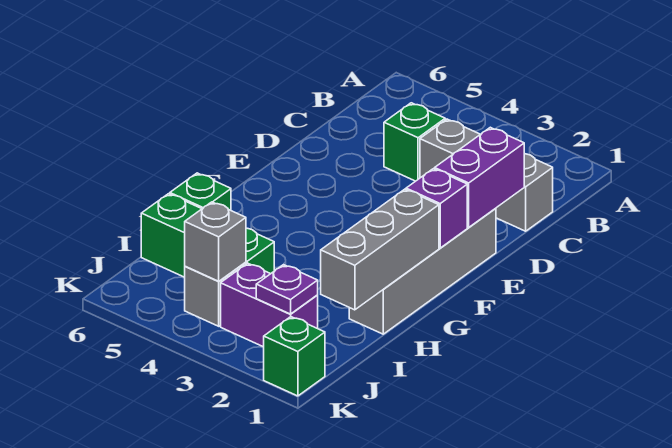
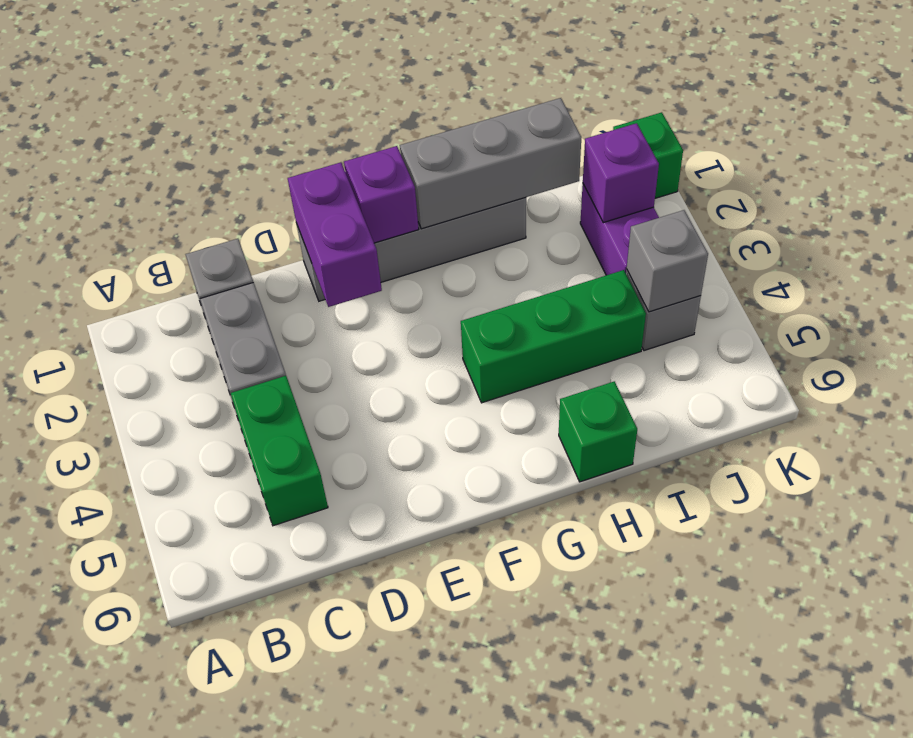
green 1x1 brick [384,103,445,181] -> green 1x2 brick [231,376,328,526]
purple 1x2 brick [435,127,524,227] -> purple 1x2 brick turned to [288,162,382,307]
green 1x3 brick [141,194,274,277] -> green 1x3 brick turned to [461,270,646,403]
purple 1x1 plate [256,265,318,314] -> purple 1x1 brick [583,123,659,223]

